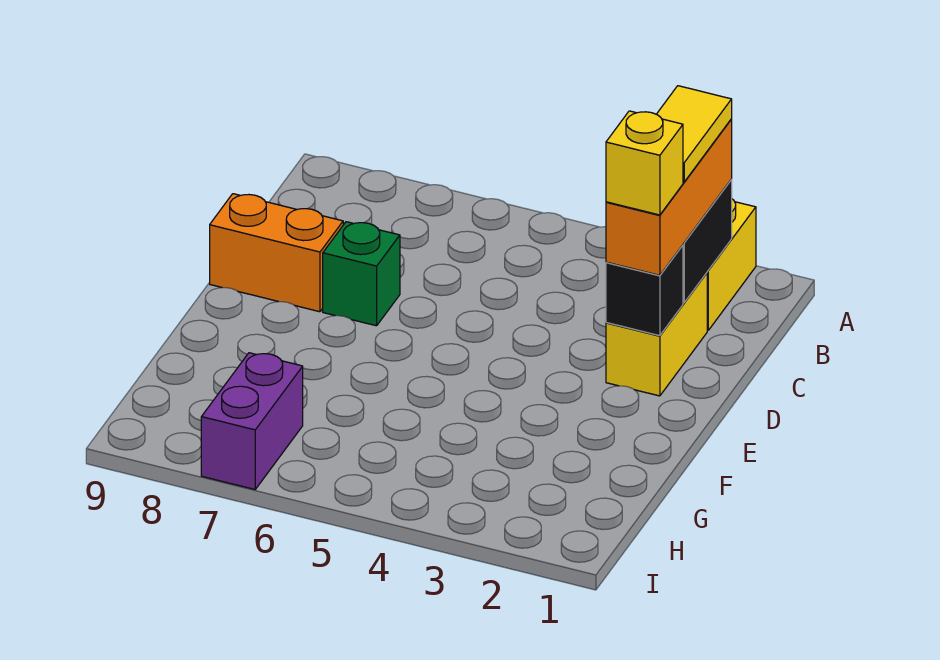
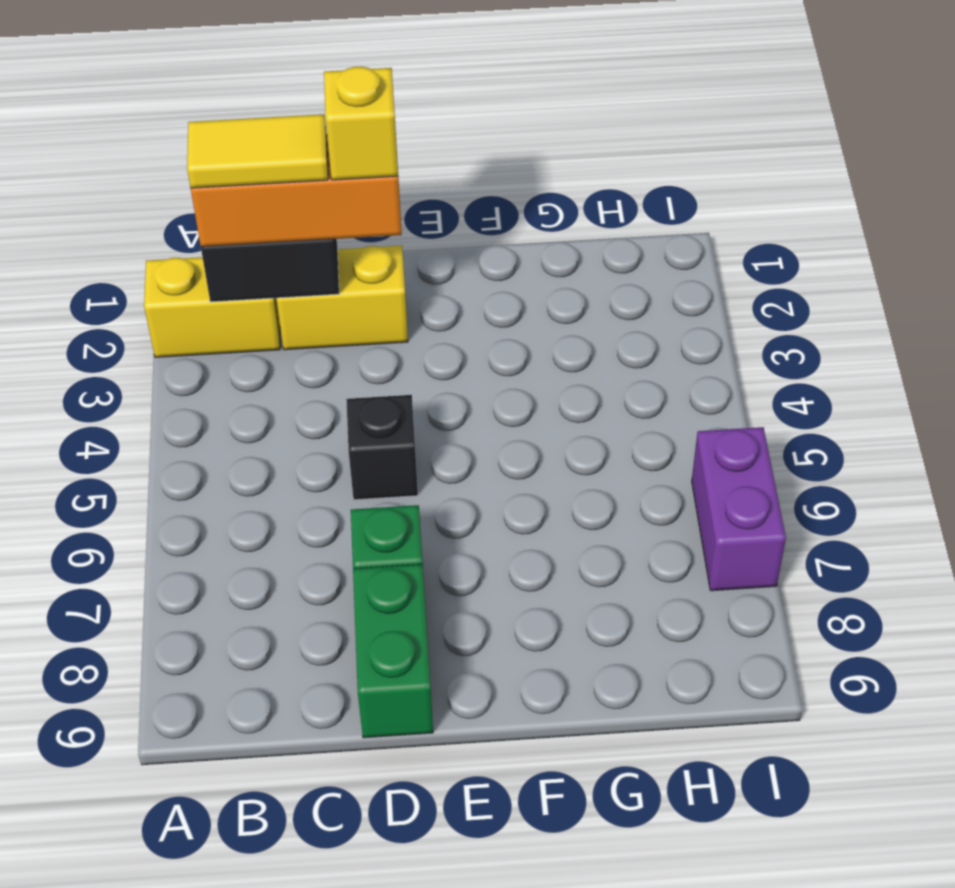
black 1x1 brick [606,245,683,336] -> black 1x1 brick moved to [346,395,418,500]
orange 1x2 brick [210,194,343,312] -> green 1x2 brick [353,564,433,738]
purple 1x2 brick [201,353,303,489] -> purple 1x2 brick turned to [692,427,786,591]

